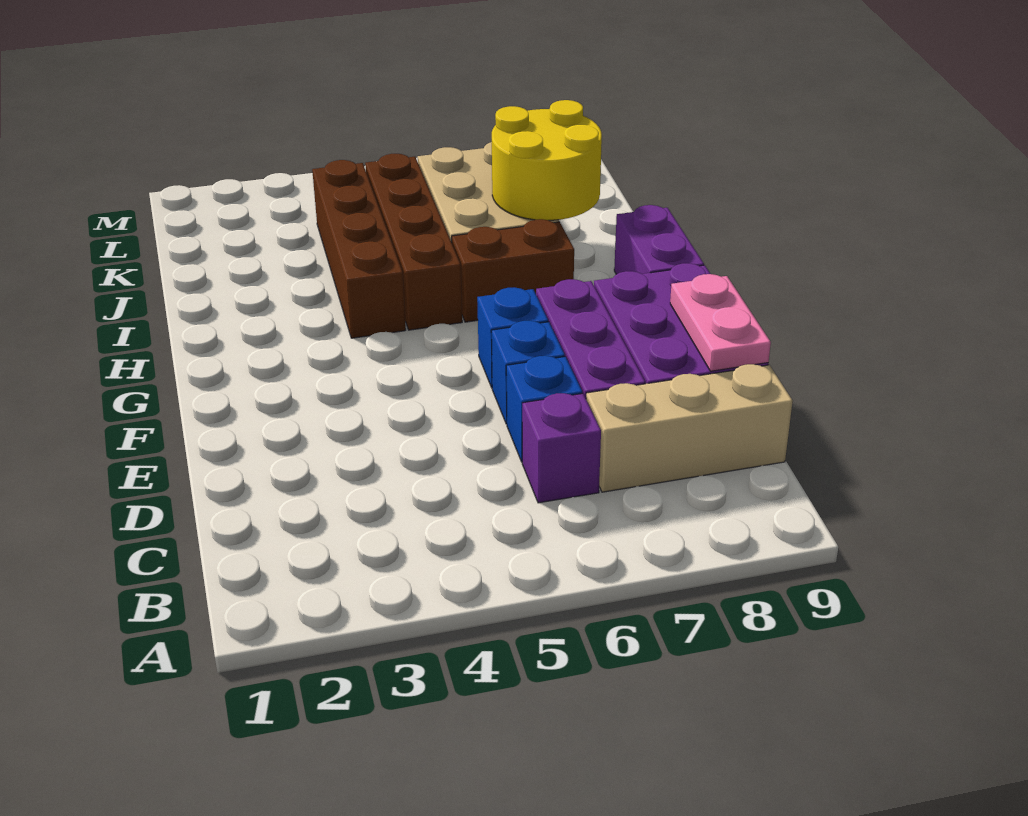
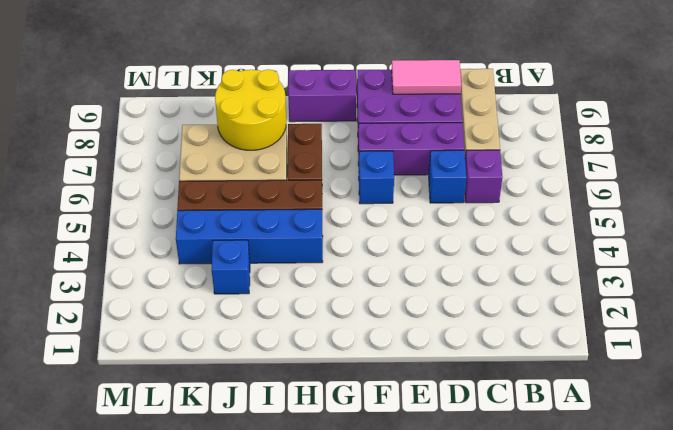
pink 1x2 plate [670,274,771,371] -> pink 1x2 tile [392,60,461,94]
blue 1x1 brick [491,321,565,424] -> blue 1x1 brick moved to [212,240,250,294]
brown 1x4 brick [312,160,406,338] -> blue 1x4 brick [176,209,323,264]

